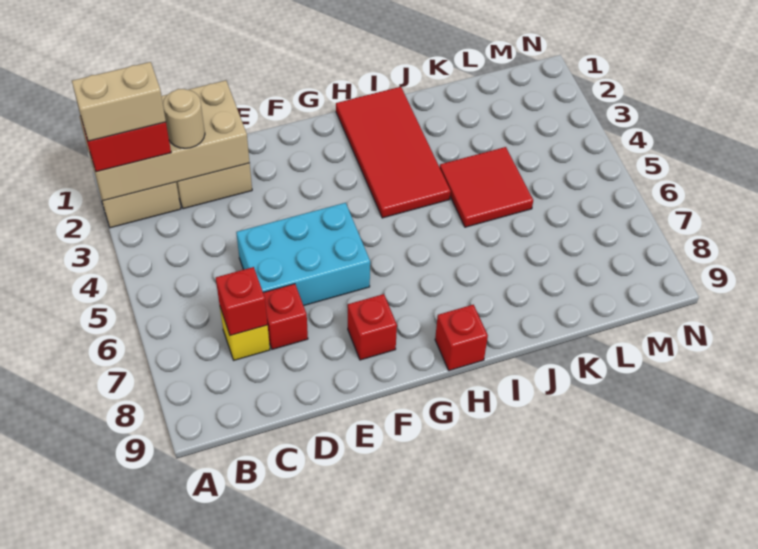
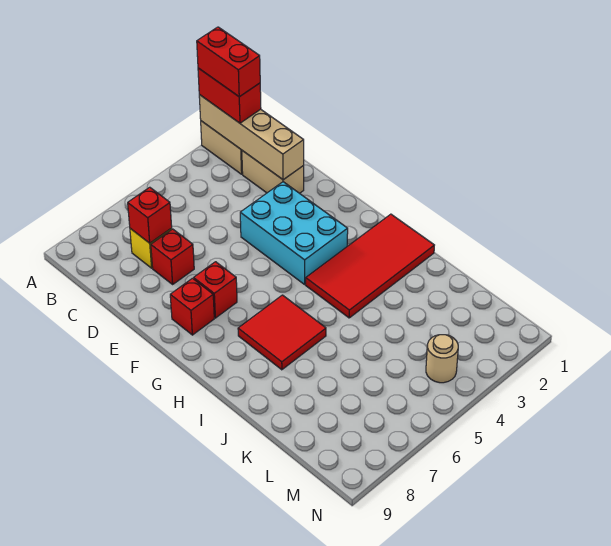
tan 2x4 brick [79,80,250,201] -> tan 1x4 brick [199,95,304,180]
tan 1x2 brick [72,62,166,141] -> red 1x2 brick [197,27,260,97]
tan 1x1 round brick [163,89,205,148] -> tan 1x1 round brick moved to [426,335,458,383]
cyan 2x3 brick [236,203,370,306] -> cyan 2x3 brick moved to [240,182,348,284]
red 1x1 brick [435,305,488,371] -> red 1x1 brick moved to [194,262,237,318]
red 2x2 tile [440,147,533,227] -> red 2x2 tile moved to [238,295,326,370]

